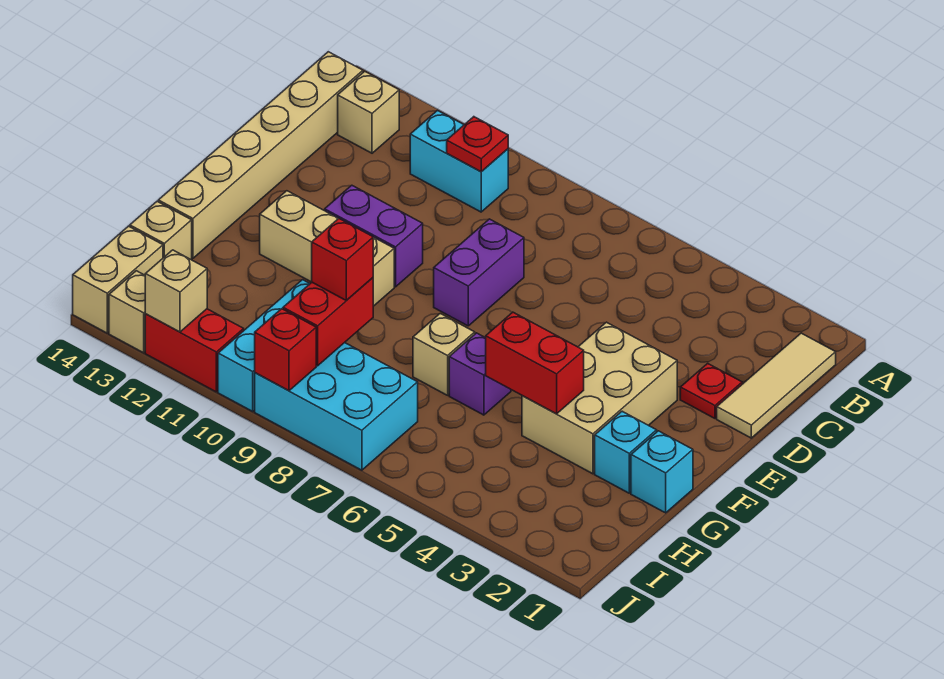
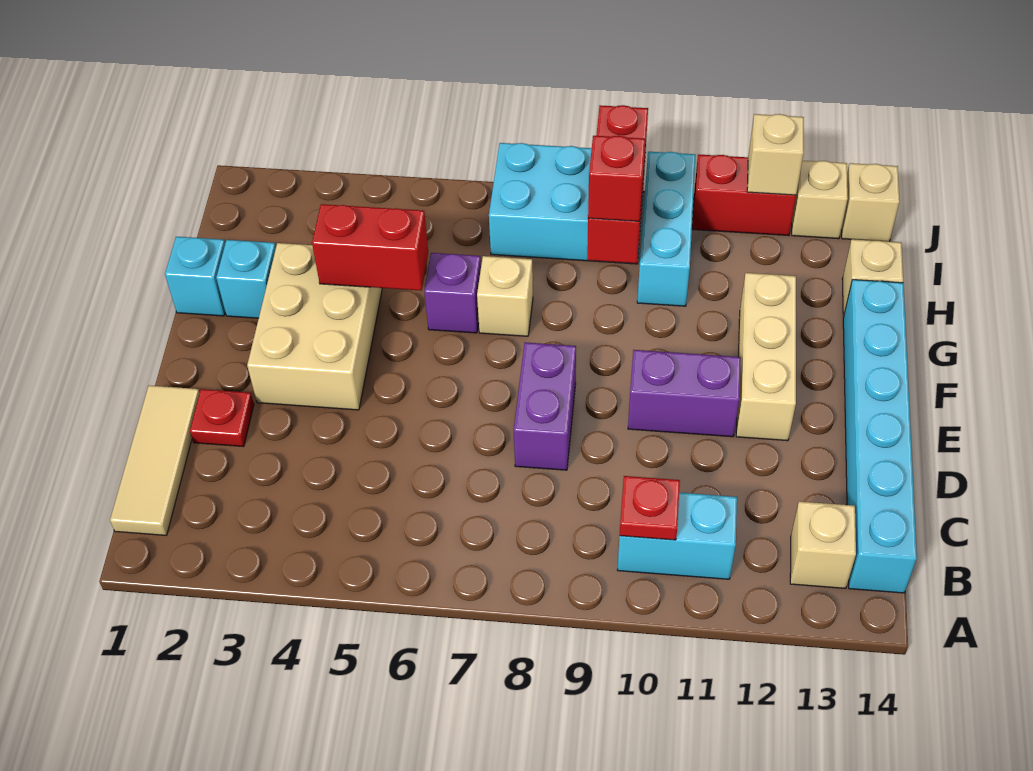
tan 1x6 brick [158,52,363,258] -> cyan 1x6 brick [843,280,917,593]
tan 1x3 brick [260,191,394,306] -> tan 1x3 brick turned to [736,273,796,441]
tan 1x2 brick [73,226,163,333] -> tan 1x1 brick [841,163,900,242]

